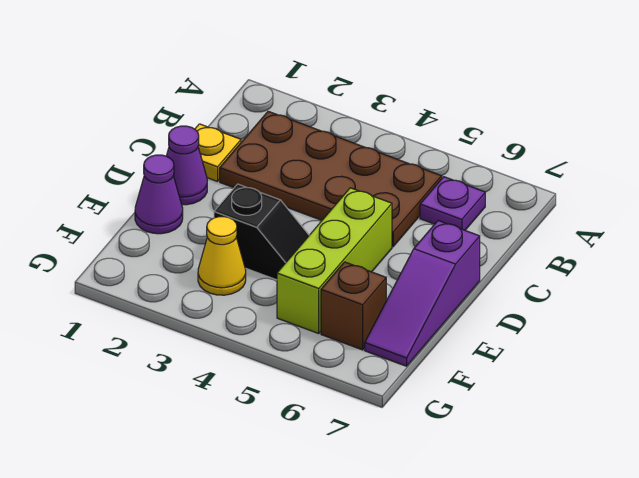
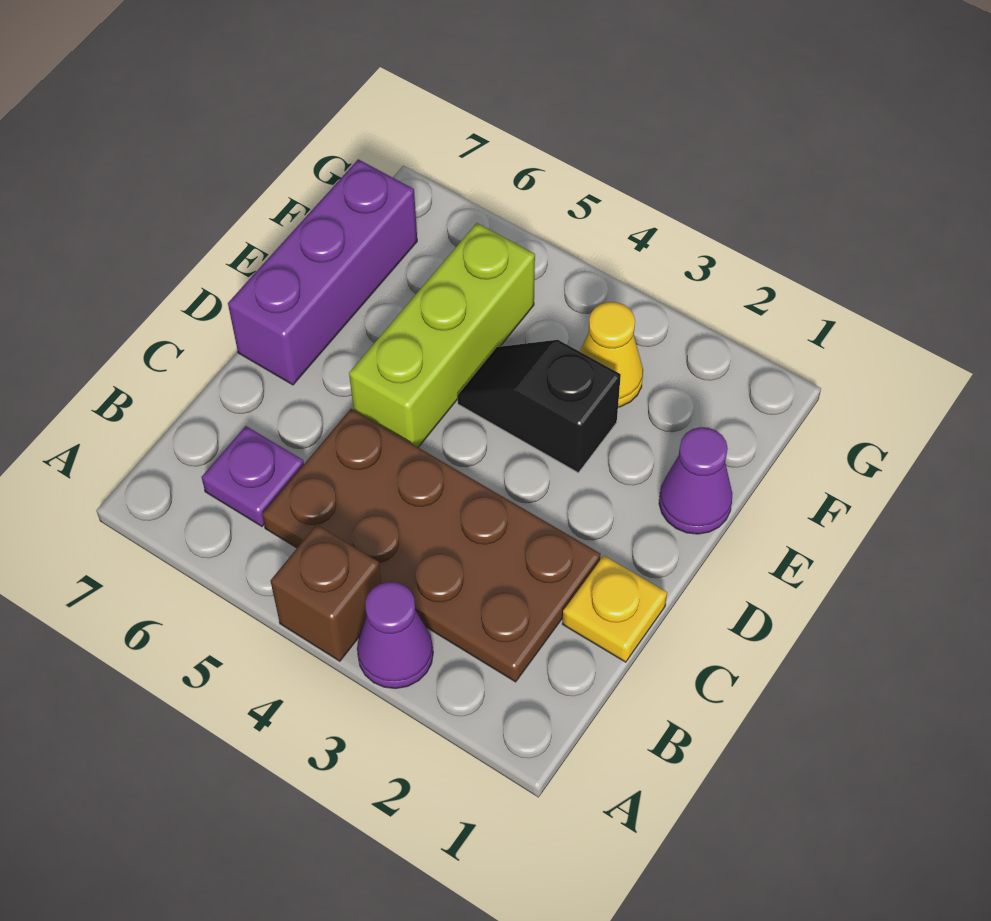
purple 1x1 cone [167,126,207,205] -> purple 1x1 cone moved to [357,582,433,688]
purple 1x3 slope [365,221,480,366] -> purple 1x3 brick [228,159,417,385]
brown 1x1 brick [321,262,386,350] -> brown 1x1 brick moved to [271,525,381,661]

